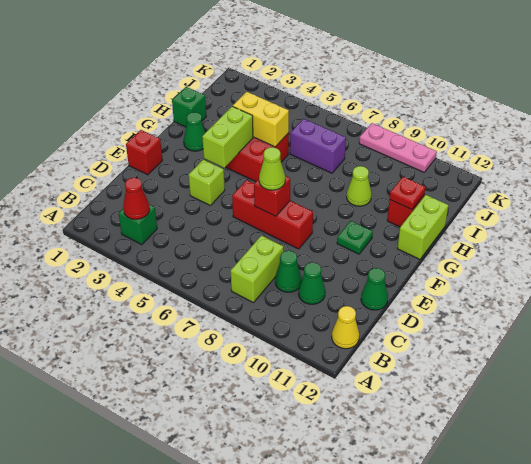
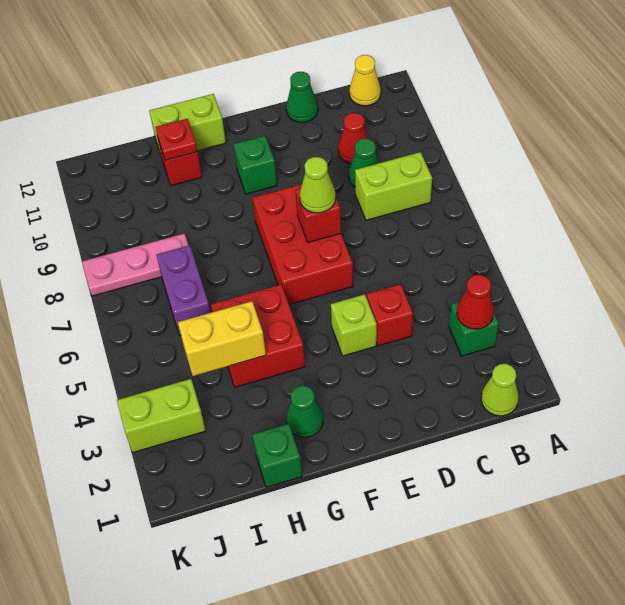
green 1x1 cone [299,263,325,304] -> red 1x1 cone [338,113,368,164]
red 1x1 brick [126,130,162,175] -> red 1x1 brick moved to [367,284,413,346]
red 1x3 brick [232,180,313,249] -> red 2x3 brick [253,184,353,305]
lime 1x2 brick [202,106,253,168] -> lime 1x2 brick moved to [117,379,206,452]
green 1x1 plate [337,221,373,254] -> green 1x1 brick [233,136,277,194]
yellow 1x2 brick [233,92,289,147] -> yellow 1x2 brick turned to [178,301,266,376]
lime 1x1 cone [347,166,372,206] -> lime 1x1 cone moved to [481,364,519,416]
pink 1x3 plate [359,123,437,172] -> pink 1x3 plate turned to [82,234,188,296]

